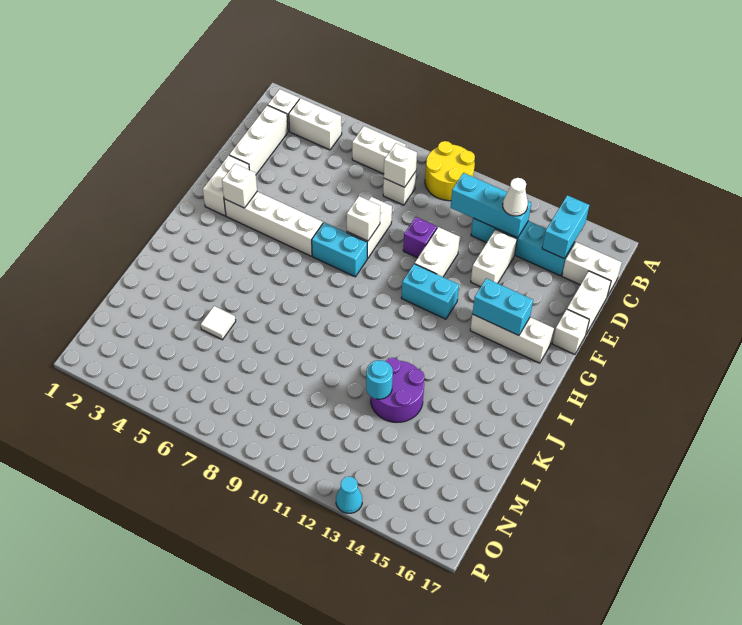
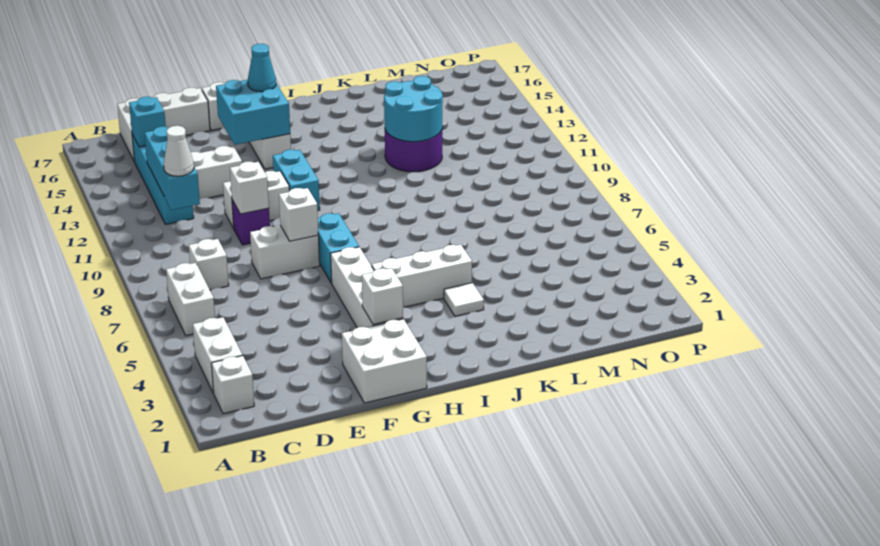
yellow 2x2 round brick [425,141,475,201] -> none
cyan 1x2 brick [542,195,589,258] -> cyan 1x1 brick [129,97,166,147]
white 1x3 brick [229,105,288,174] -> white 1x3 brick moved to [372,245,472,307]
white 1x1 brick [384,143,417,187] -> white 1x1 brick moved to [230,162,269,214]
white 1x1 cone [503,178,528,216] -> white 1x1 cone moved to [164,126,194,176]
white 1x2 brick [203,155,249,216] -> white 2x2 brick [342,319,427,403]
cyan 1x2 brick [472,278,533,336] -> cyan 2x2 brick [216,80,290,145]
white 1x1 tile [201,306,236,340] -> white 1x1 tile moved to [444,283,484,316]
cyan 1x1 round brick [366,360,393,399] -> cyan 2x2 round brick [384,76,443,142]
cyan 1x1 cone [336,476,362,513] -> cyan 1x1 cone moved to [248,44,276,92]

